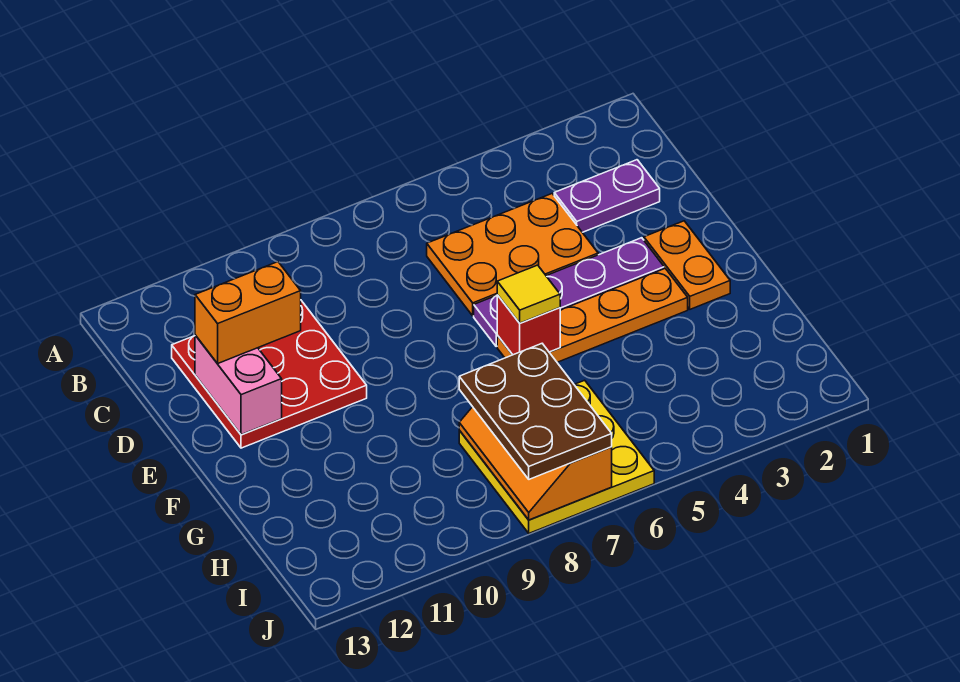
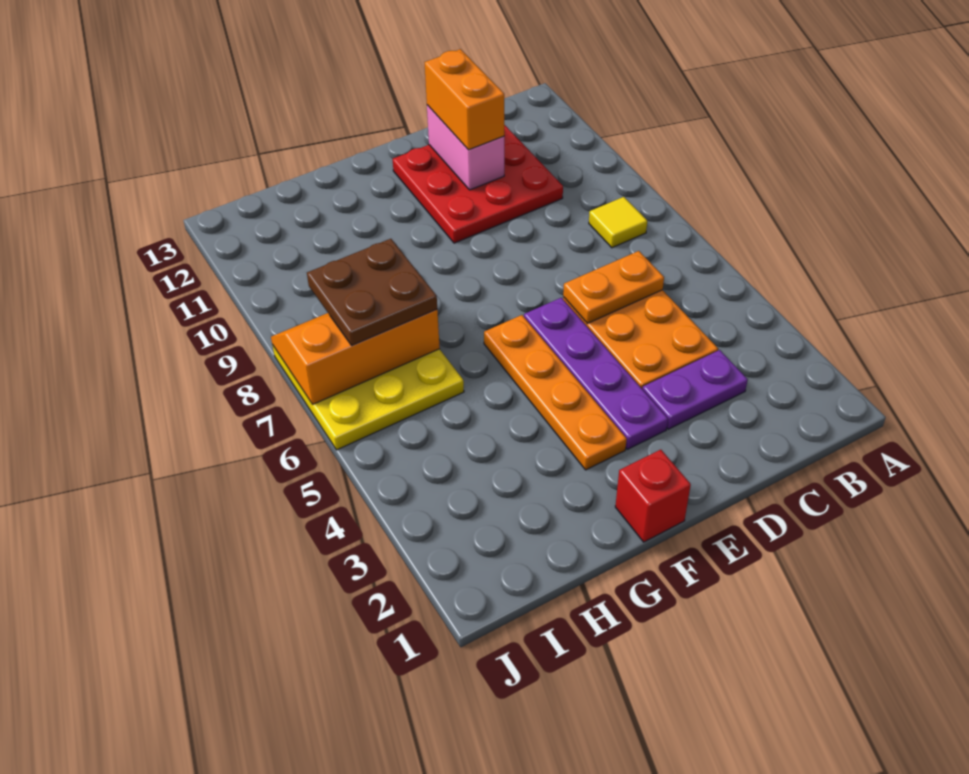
purple 1x2 plate [554,160,660,232] -> purple 1x2 plate turned to [642,350,748,429]
pink 1x2 brick [195,335,282,435] -> pink 1x2 brick turned to [427,105,504,190]
orange 1x2 plate [644,221,730,309] -> orange 1x2 plate moved to [563,251,664,324]
red 1x1 brick [497,295,560,355] -> red 1x1 brick moved to [615,450,691,542]
yellow 1x1 tile [497,265,560,323] -> yellow 1x1 tile moved to [589,197,647,248]
brown 2x3 plate [459,344,612,479] -> brown 2x2 plate [307,239,437,345]

